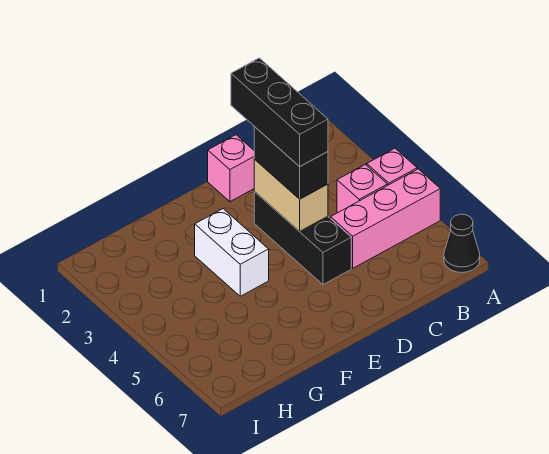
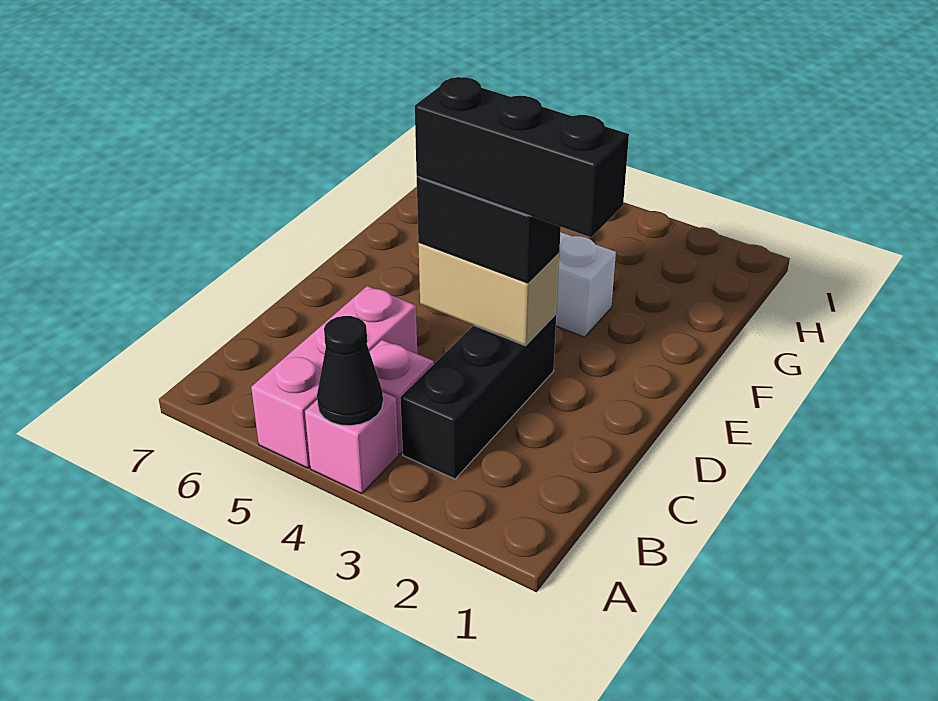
black 1x1 cone [444,214,480,273] -> black 1x1 cone moved to [317,316,383,426]
pink 1x1 brick [208,135,254,202] -> none
black 1x3 brick [254,192,351,285] -> black 1x3 brick turned to [400,314,556,479]

